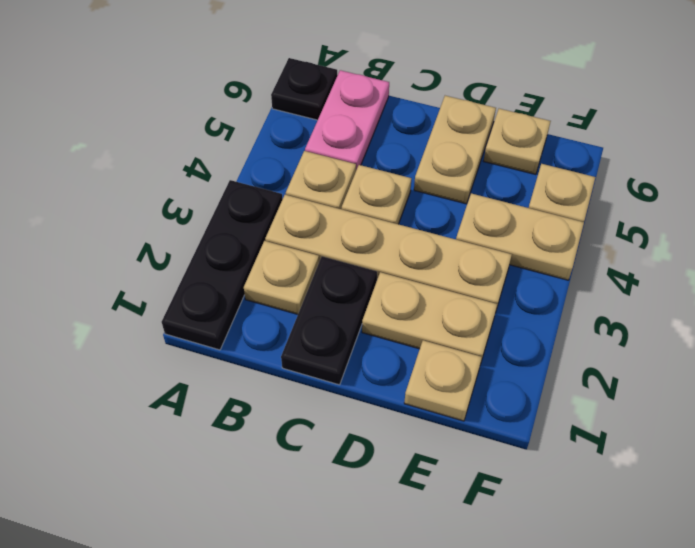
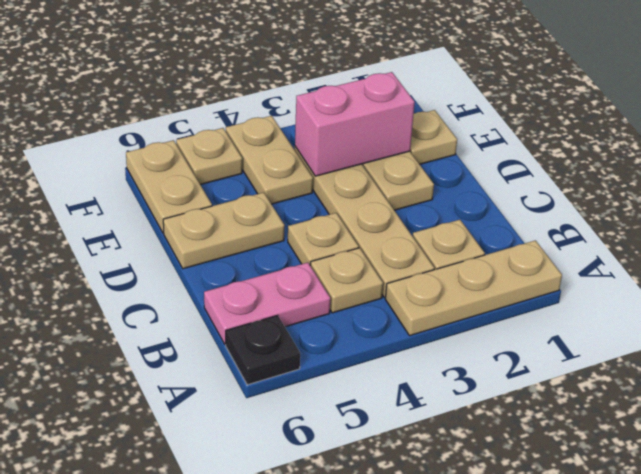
black 1x3 plate [162,180,283,350] -> tan 1x3 plate [385,240,562,336]
black 1x2 plate [281,256,377,385] -> none
none -> pink 1x2 brick [295,72,415,176]
tan 1x1 plate [484,109,551,175] -> tan 1x2 plate [126,140,212,233]

